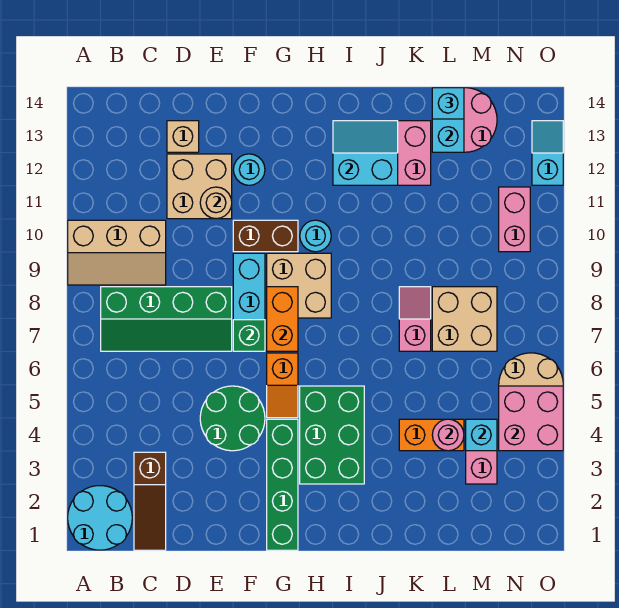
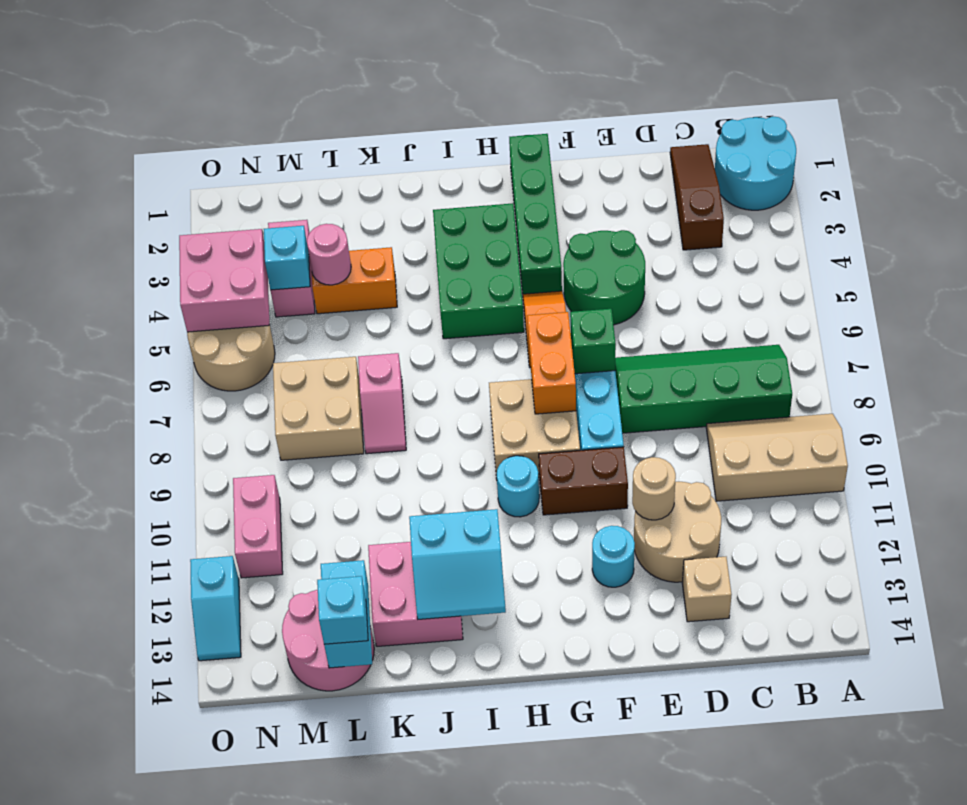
tan 2x2 brick [167,154,232,219] -> tan 2x2 round brick [634,482,721,582]

